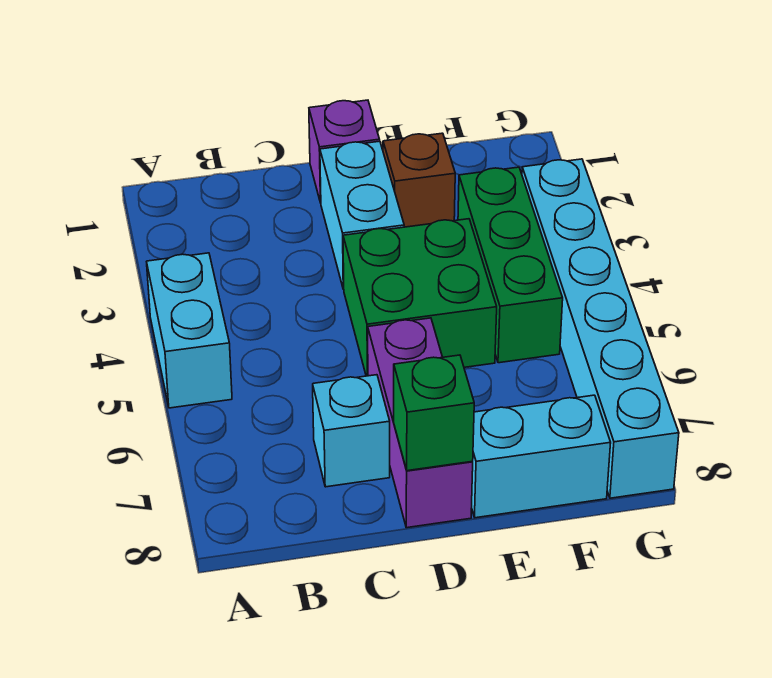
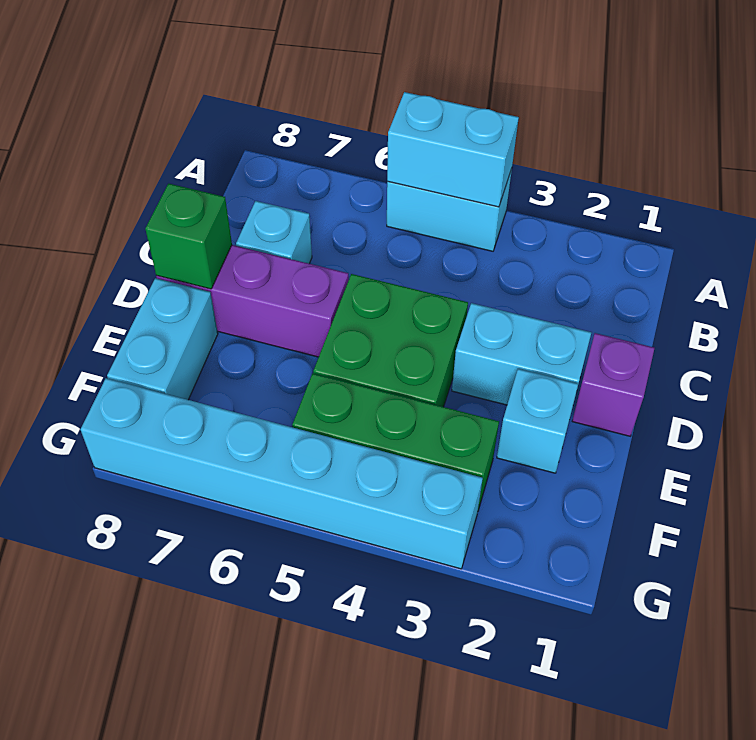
none -> cyan 1x2 brick [387,92,519,207]
brown 1x1 brick [383,133,455,227] -> cyan 1x1 brick [497,369,578,473]

